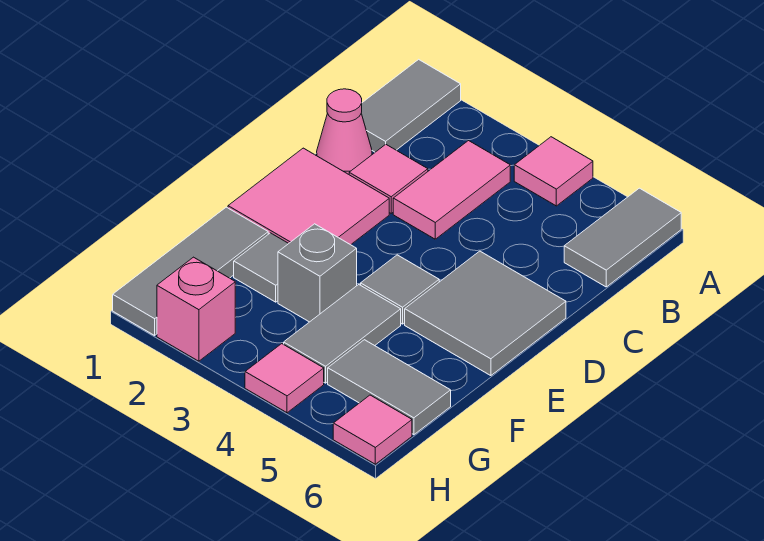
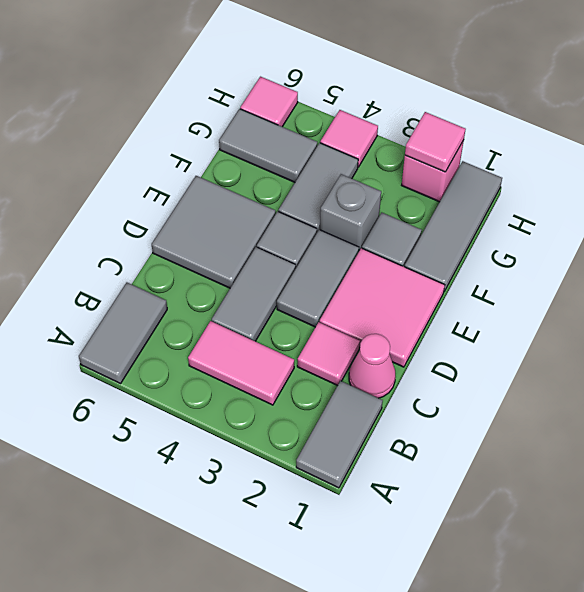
pink 1x1 tile [514,137,593,206] -> pink 1x1 tile moved to [405,112,466,172]
pink 1x2 tile [393,141,510,239] -> pink 1x2 tile turned to [188,321,294,405]
none -> grey 1x2 tile [212,247,296,341]
none -> grey 1x2 tile [277,230,359,327]

